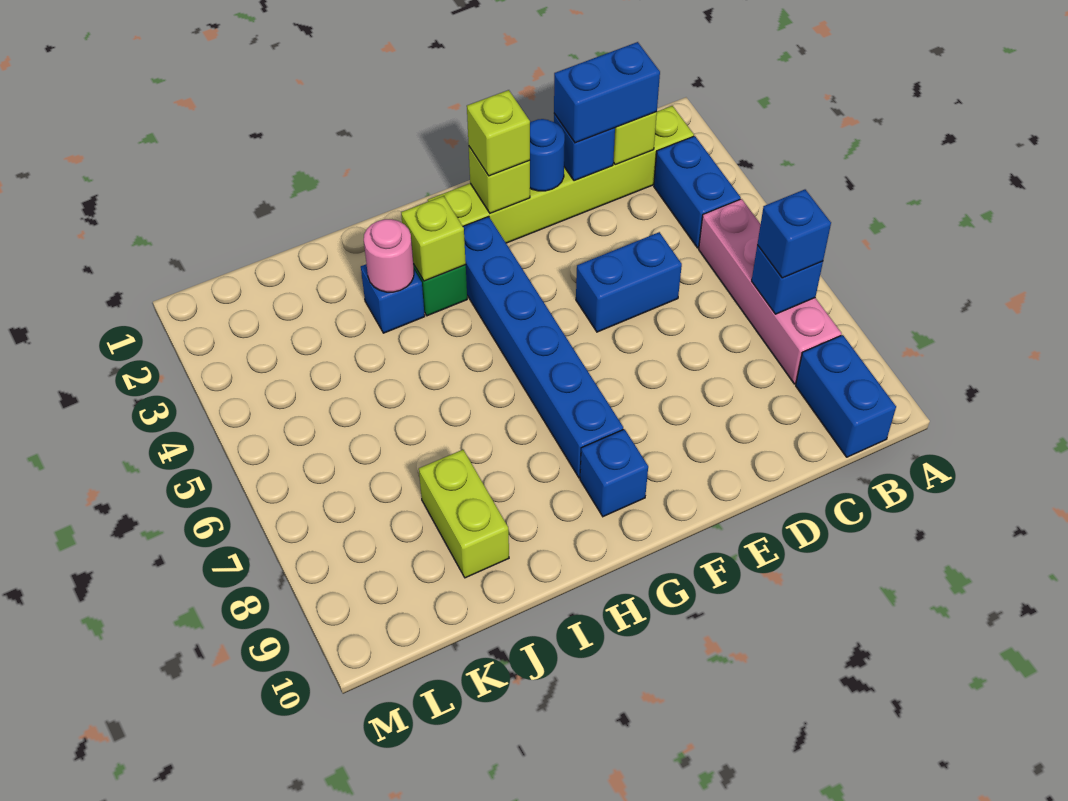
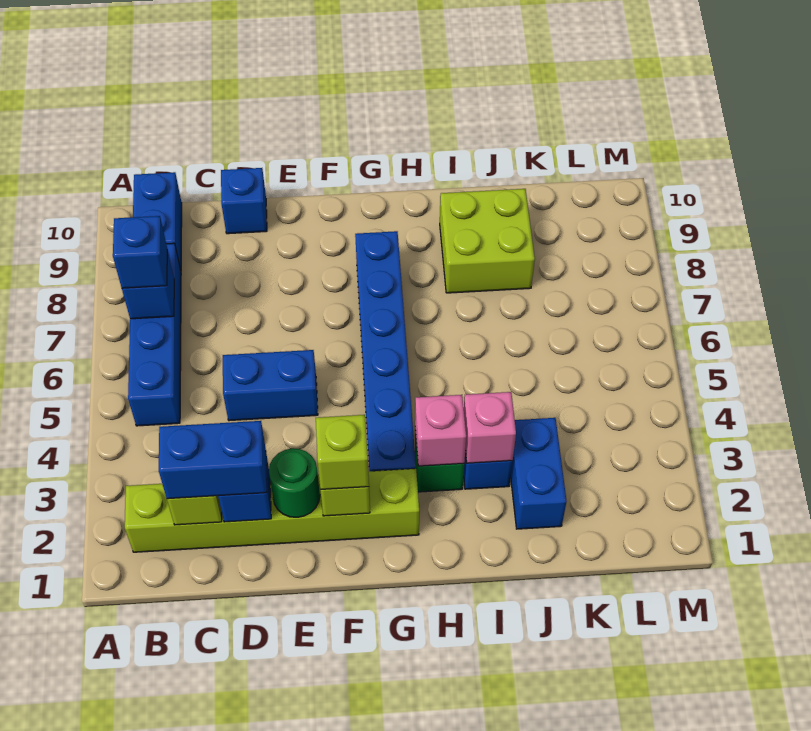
blue 1x2 brick [654,136,741,248] -> blue 1x2 brick moved to [511,418,567,529]
pink 1x4 brick [699,199,841,384] -> blue 1x4 brick [128,243,181,426]
blue 1x1 round brick [530,119,565,191] -> green 1x1 round brick [269,448,320,517]
blue 1x1 brick [580,429,648,517] -> blue 1x1 brick moved to [221,168,267,234]
lime 1x1 brick [401,196,466,281] -> pink 1x1 brick [415,395,466,466]
pink 1x1 round brick [364,219,414,292] -> pink 1x1 brick [464,392,516,463]
lime 1x2 brick [419,450,509,578] -> lime 2x2 brick [440,189,535,293]

